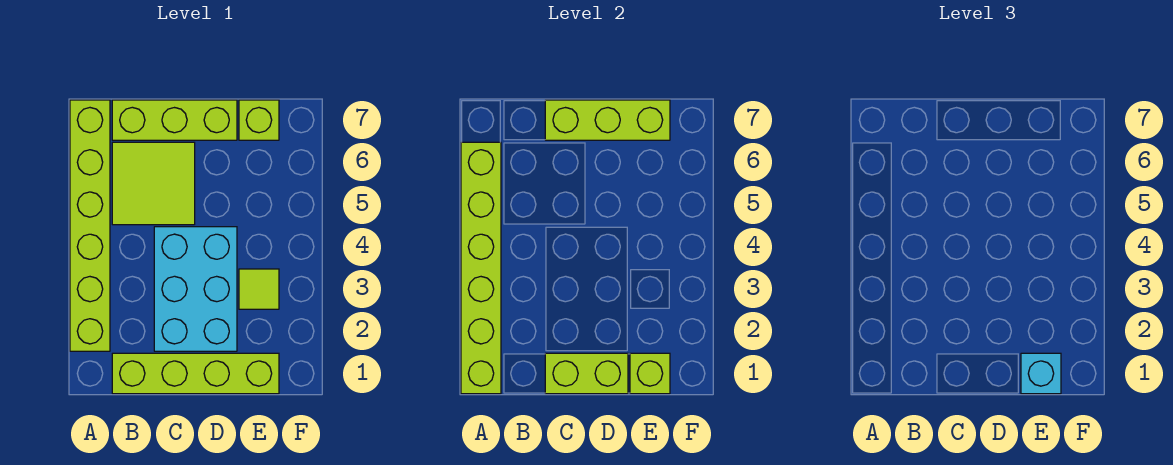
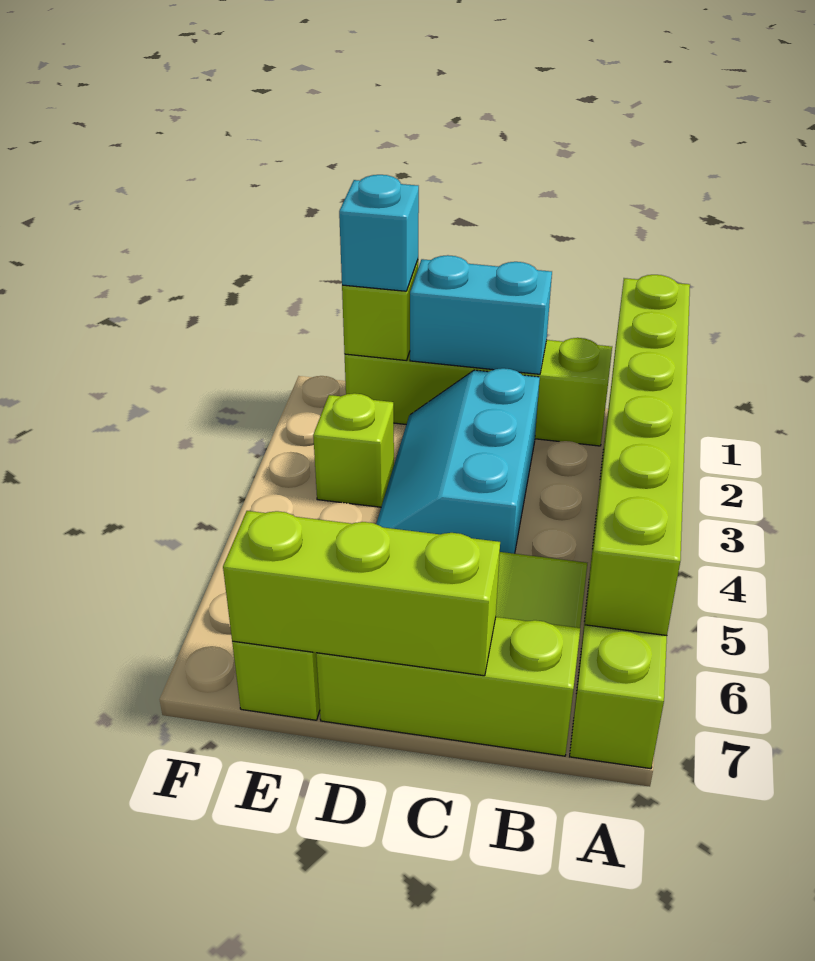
lime 1x2 brick [545,353,628,394] -> cyan 1x2 brick [410,255,552,374]
cyan 2x3 brick [154,227,237,351] -> cyan 2x3 slope [376,368,540,554]
lime 1x1 tile [239,269,279,309] -> lime 1x1 brick [313,393,394,507]

